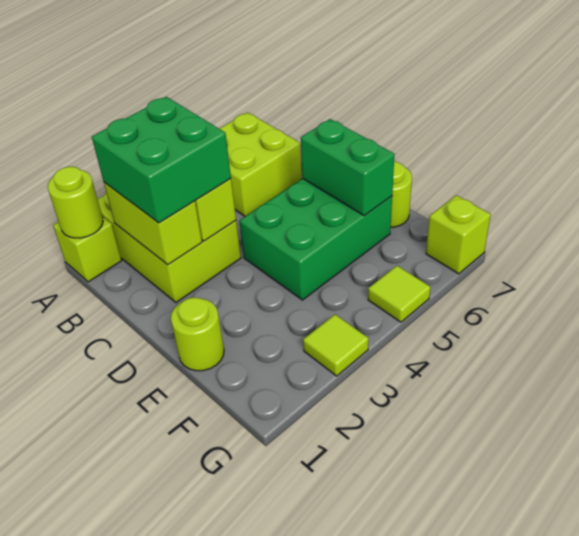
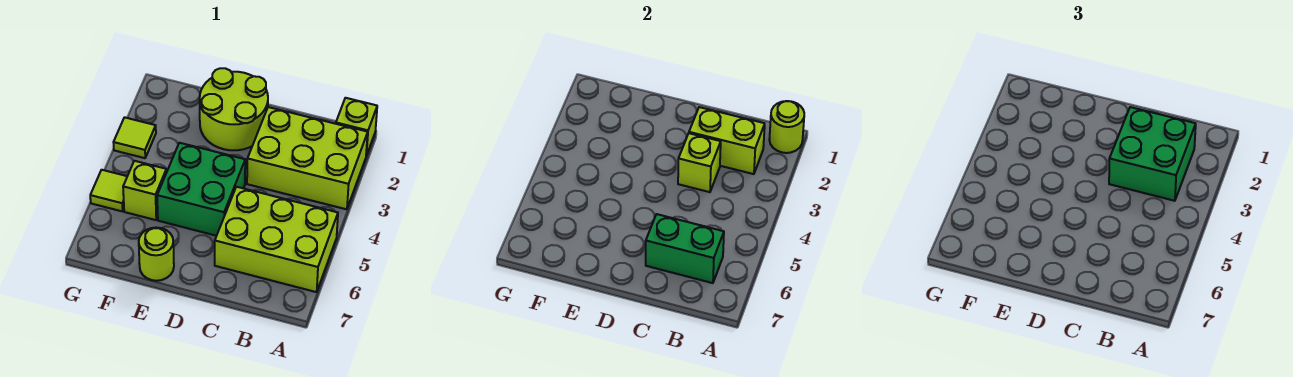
lime 2x2 brick [219,112,302,216] -> lime 2x3 brick [215,187,338,292]
green 2x3 brick [239,179,392,300] -> green 2x2 brick [157,143,245,236]
green 1x2 brick [301,119,394,216] -> green 1x2 brick moved to [646,214,724,283]
lime 1x1 round brick [171,297,224,371] -> lime 2x2 round brick [200,68,268,150]
lime 1x1 brick [426,195,491,274] -> lime 1x1 brick moved to [123,161,166,220]

